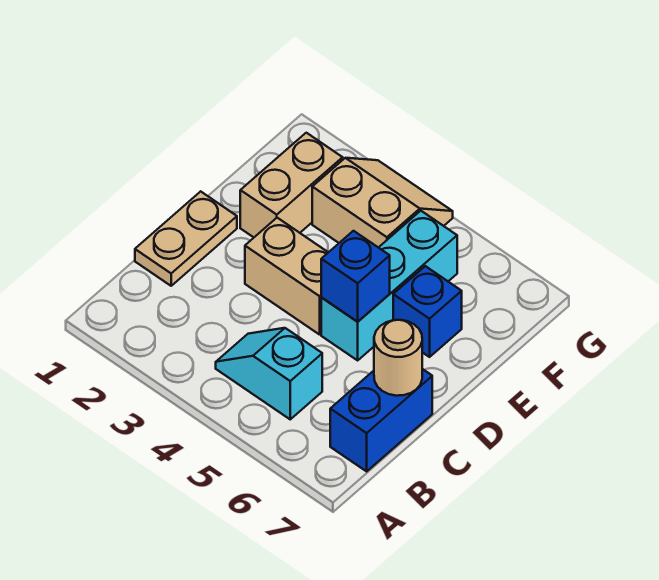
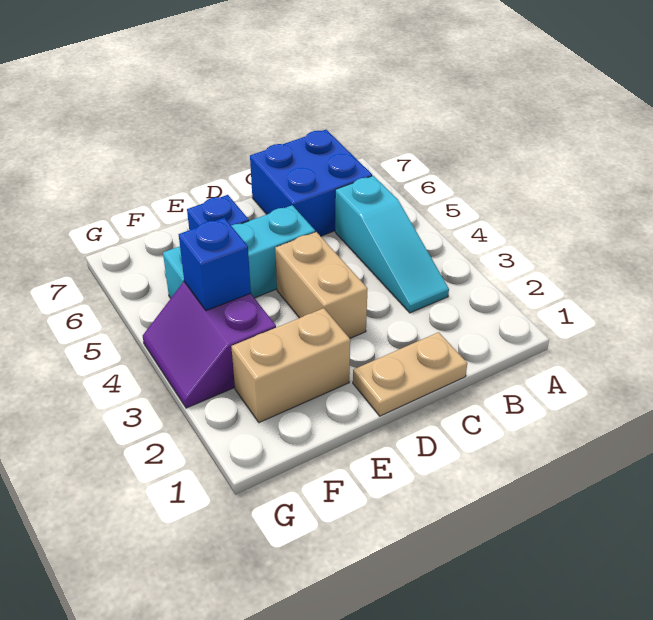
cyan 1x2 slope [216,328,322,419] -> cyan 1x3 slope [335,176,449,313]
blue 1x2 brick [330,369,432,471] -> blue 2x2 brick [250,130,372,236]
tan 1x1 round brick [374,320,422,396] -> none
blue 1x1 brick [321,231,390,322] -> blue 1x1 brick moved to [179,218,251,311]
tan 2x2 slope [312,158,453,248] -> purple 2x2 slope [143,282,276,408]

